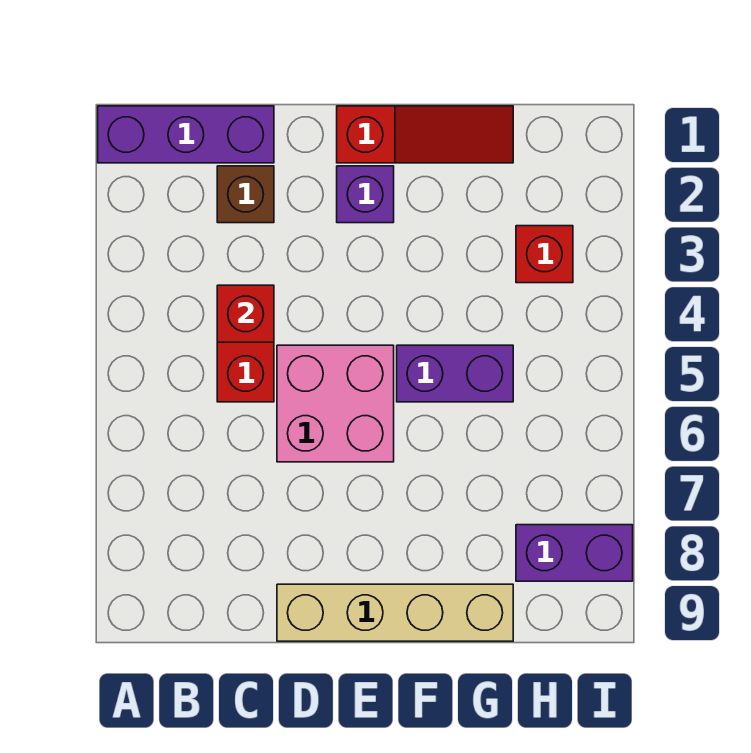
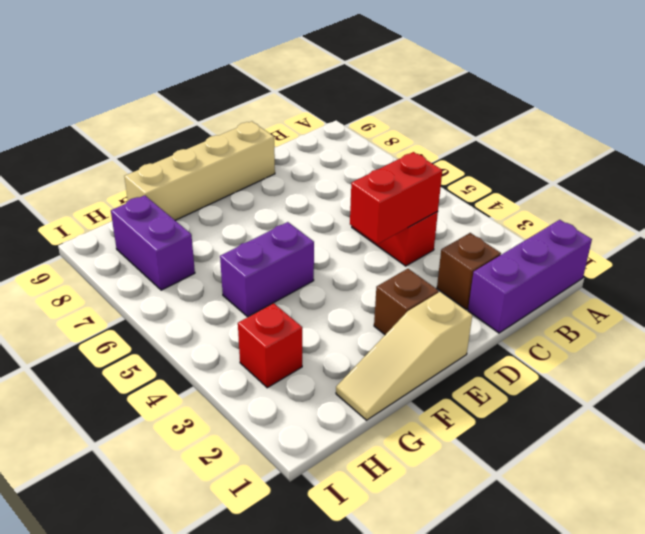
red 1x1 brick [217,285,274,342] -> red 1x2 brick [350,152,442,244]
pink 2x2 brick [277,345,394,462] -> none
red 1x3 slope [337,106,513,163] -> tan 1x3 slope [336,292,472,420]
purple 1x1 brick [337,166,394,223] -> brown 1x1 brick [374,269,439,335]
purple 1x2 brick [516,525,633,581] -> purple 1x2 brick turned to [111,195,195,290]

